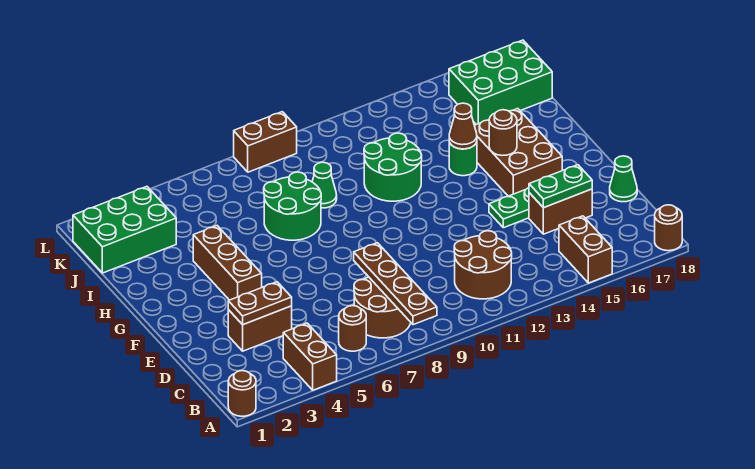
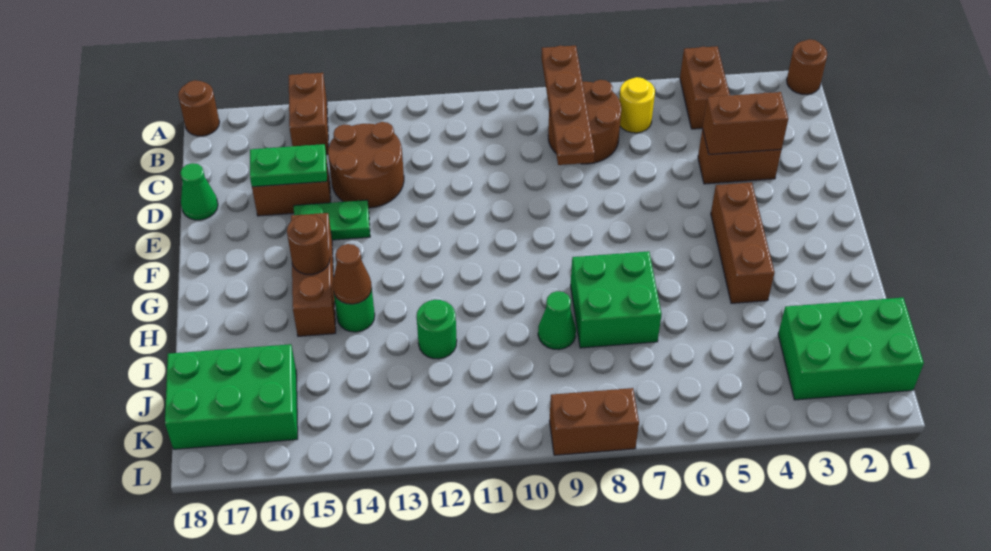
brown 1x1 round brick [339,306,366,351] -> yellow 1x1 round brick [619,77,655,133]
brown 2x2 round brick [454,231,512,299] -> brown 2x2 round brick moved to [328,122,404,208]
brown 1x2 plate [228,282,292,325] -> brown 1x2 brick [703,92,788,154]
brown 2x3 brick [474,109,562,196] -> brown 1x3 brick [291,213,336,336]
green 2x2 round brick [264,172,321,240] -> green 2x2 brick [571,251,662,348]
green 2x2 round brick [364,133,422,201] -> green 1x1 round brick [417,300,457,359]

